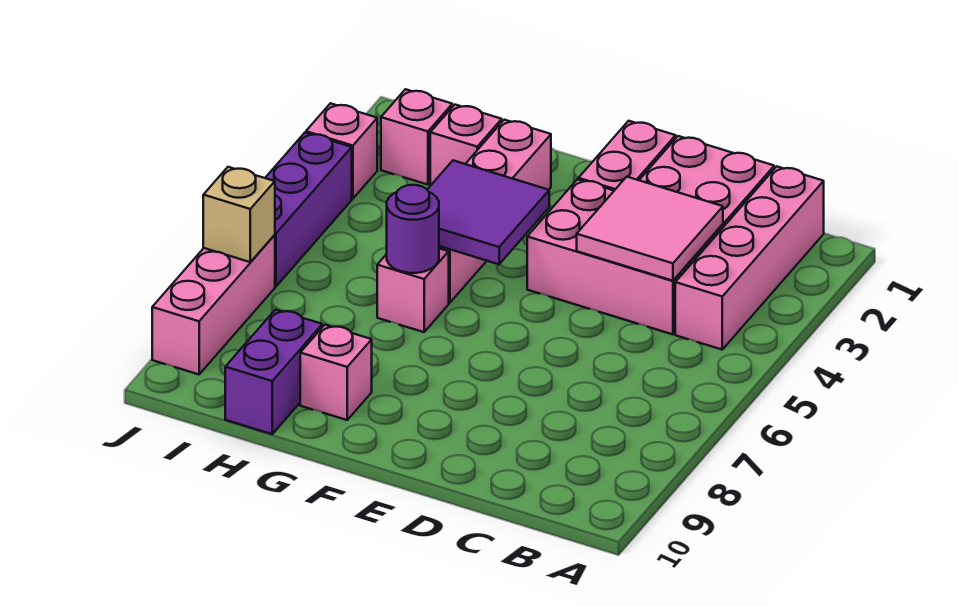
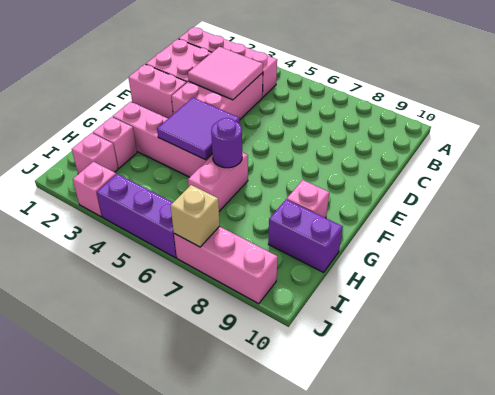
pink 1x1 brick [377,248,449,332] -> pink 1x2 brick [188,152,248,211]

